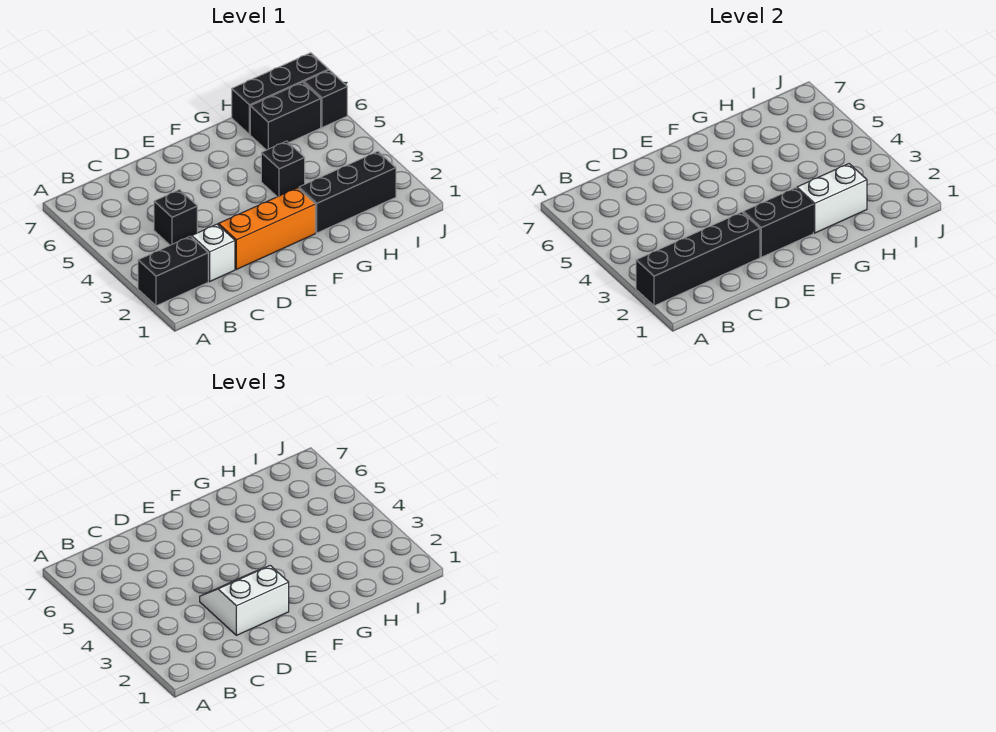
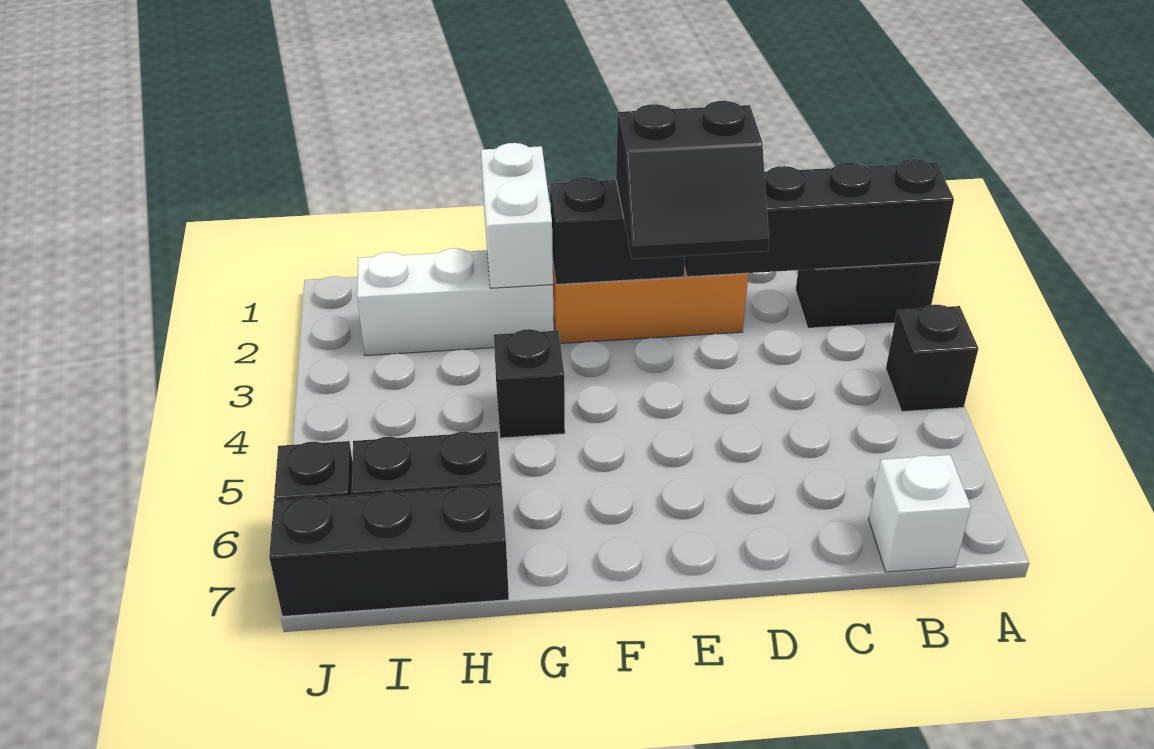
white 1x1 brick [192,224,235,281] -> white 1x1 brick moved to [869,455,971,572]
black 1x1 brick [154,190,197,245] -> black 1x1 brick moved to [886,305,978,412]
white 2x2 slope [200,566,289,635] -> black 2x2 slope [616,101,769,259]
black 1x3 brick [299,151,396,233] -> white 1x3 brick [357,248,554,356]
white 1x2 brick [797,164,867,233] -> white 1x2 brick turned to [481,143,553,288]

